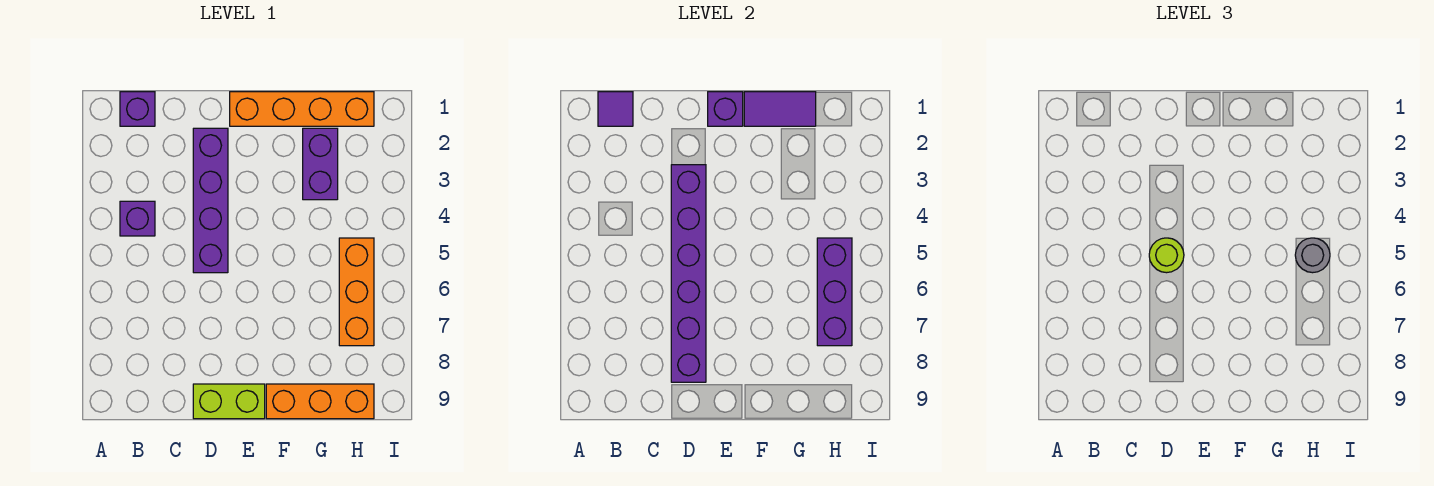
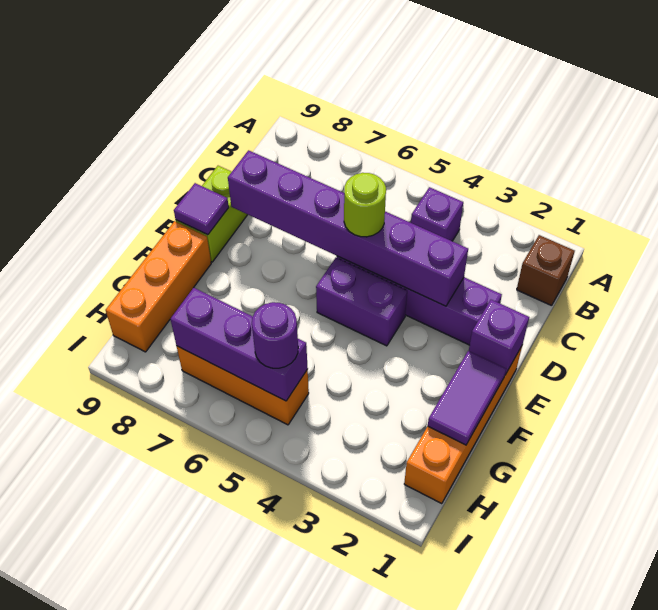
purple 1x1 brick [120,92,155,126] -> brown 1x1 brick [517,235,575,306]
purple 1x1 tile [598,92,633,126] -> purple 1x1 tile moved to [174,183,229,235]
purple 1x2 brick [303,128,338,200] -> purple 1x2 brick moved to [316,258,407,346]
grey 1x1 round brick [1295,238,1330,273] -> purple 1x1 round brick [252,302,298,368]

